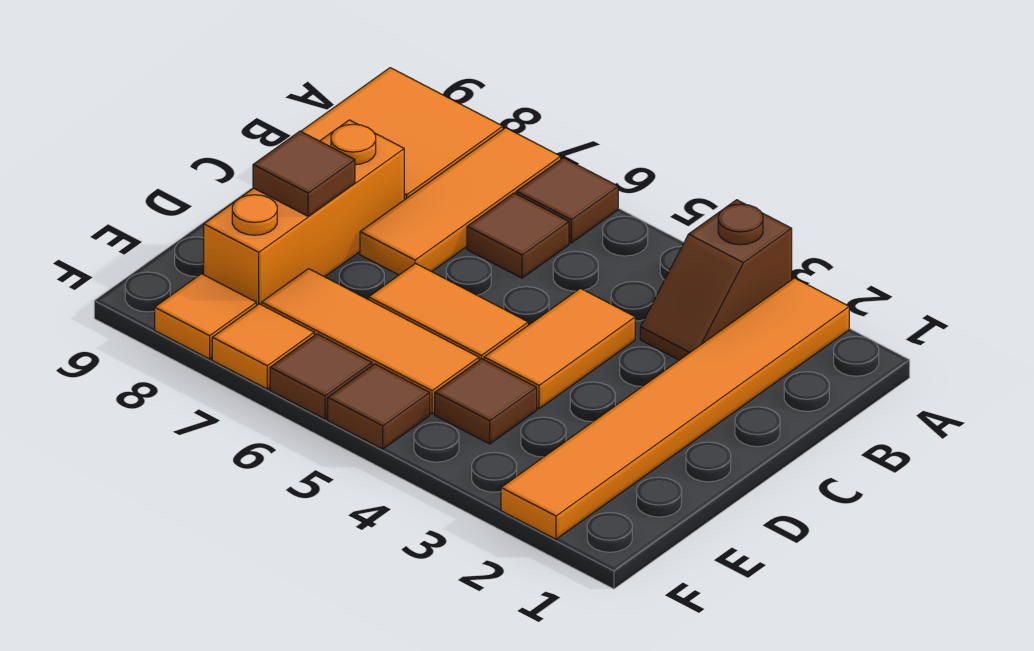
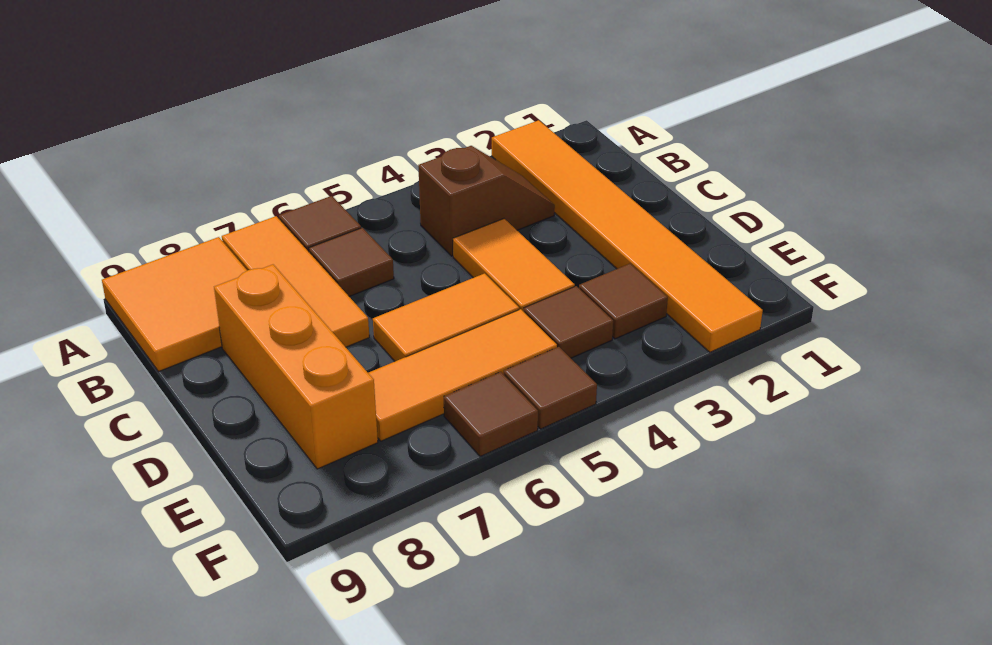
brown 1x2 slope [640,200,792,360] -> brown 1x2 slope turned to [418,146,555,256]
brown 1x1 tile [253,131,355,216] -> brown 1x1 tile moved to [579,264,668,339]
orange 1x1 tile [212,304,314,389] -> none
orange 1x1 tile [155,274,256,359] -> none

